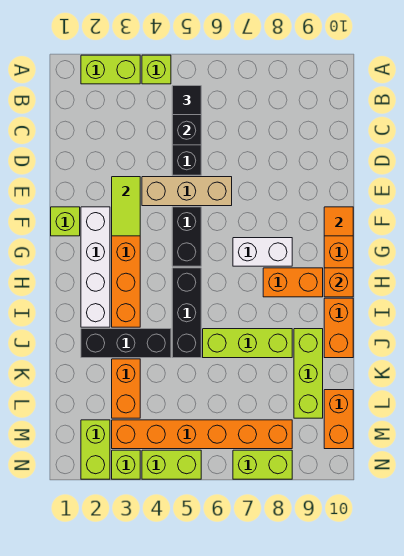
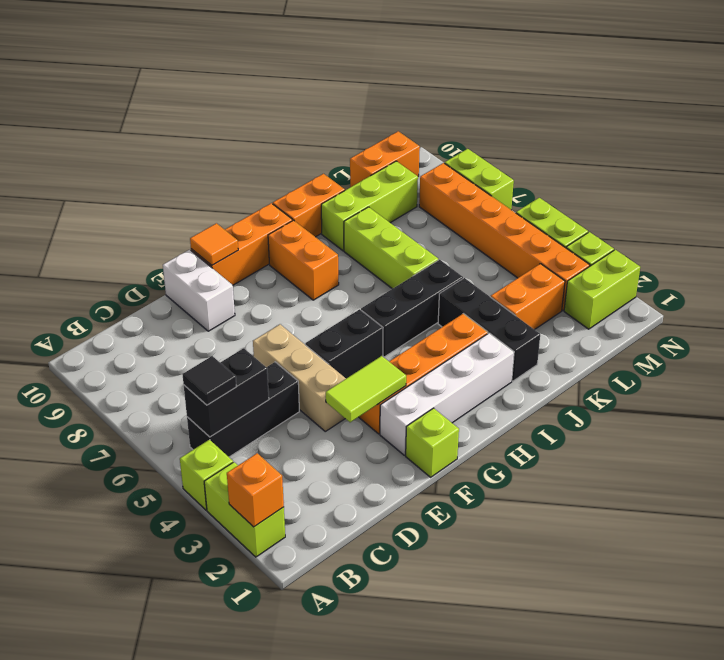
white 1x2 brick [233,238,292,266] -> white 1x2 brick moved to [163,250,235,331]
orange 1x1 brick [324,268,353,297] -> orange 1x1 brick moved to [227,453,284,527]

